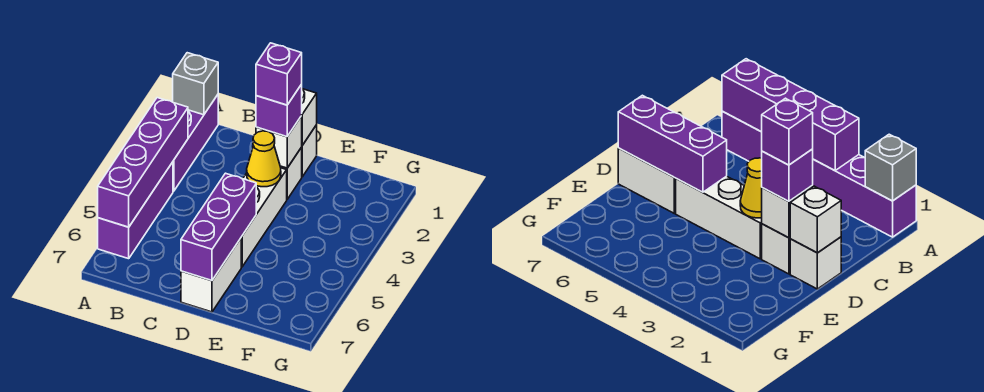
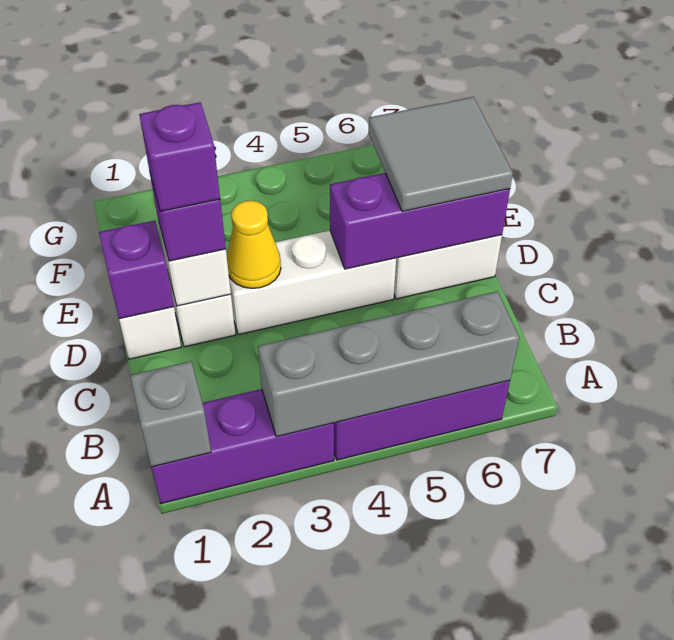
purple 1x4 brick [98,98,188,227] -> grey 1x4 brick [258,291,519,437]
white 1x1 brick [301,89,317,145] -> purple 1x1 brick [99,221,174,319]
none -> grey 2x2 tile [369,97,513,211]

